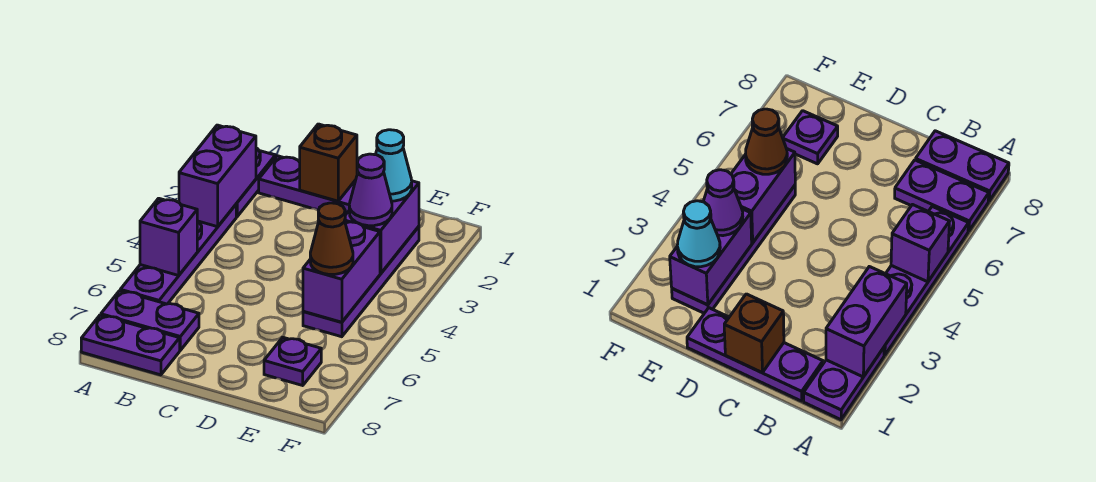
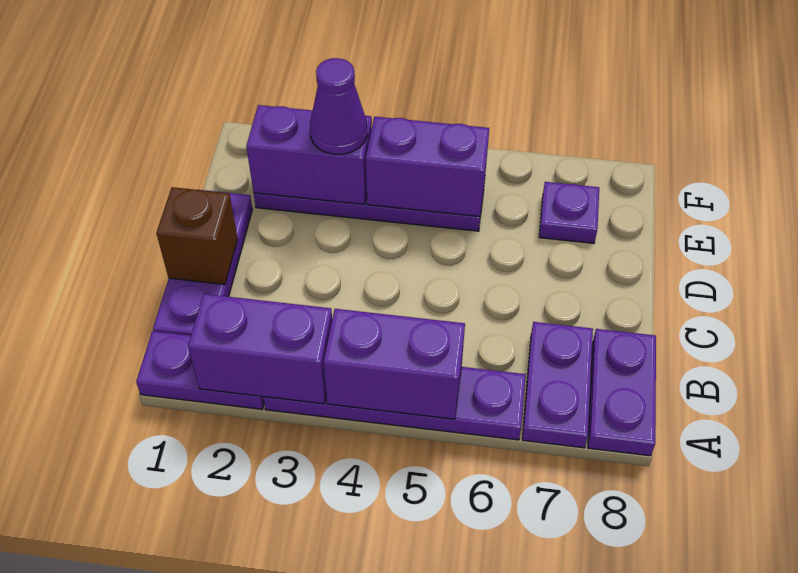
purple 1x1 brick [140,198,197,275] -> purple 1x2 brick [324,309,465,419]
cyan 1x1 cone [376,130,412,201] -> none
brown 1x1 cone [310,203,353,274] -> none

